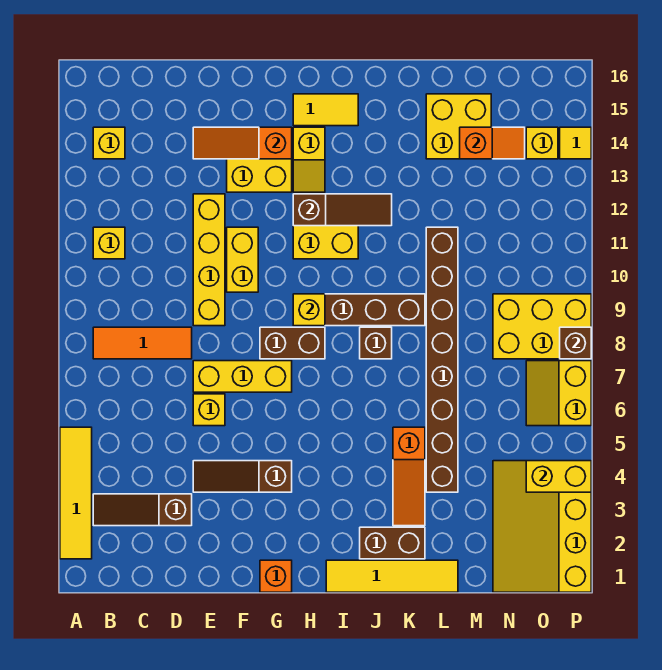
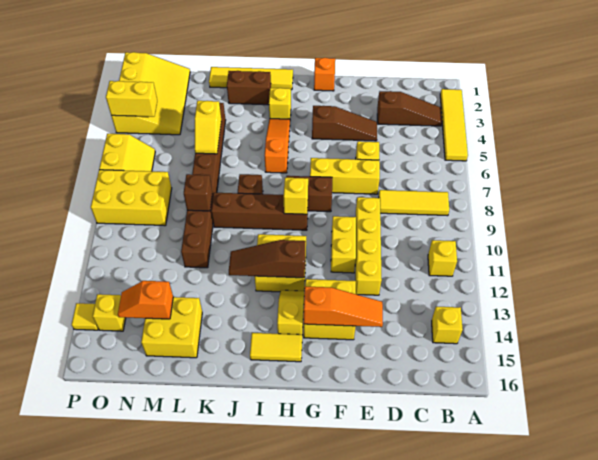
orange 1x3 tile [93,327,192,359] -> yellow 1x3 tile [379,190,449,216]
none -> yellow 1x1 brick [269,88,291,119]
orange 1x3 slope [393,427,425,526] -> orange 1x3 slope moved to [265,119,290,173]
none -> yellow 1x2 slope [195,101,221,154]
brown 1x1 brick [560,327,591,359] -> brown 1x1 brick moved to [184,174,212,211]

